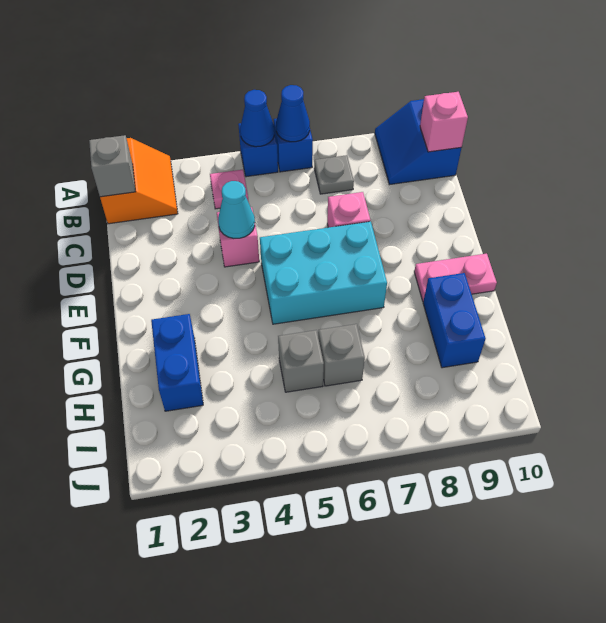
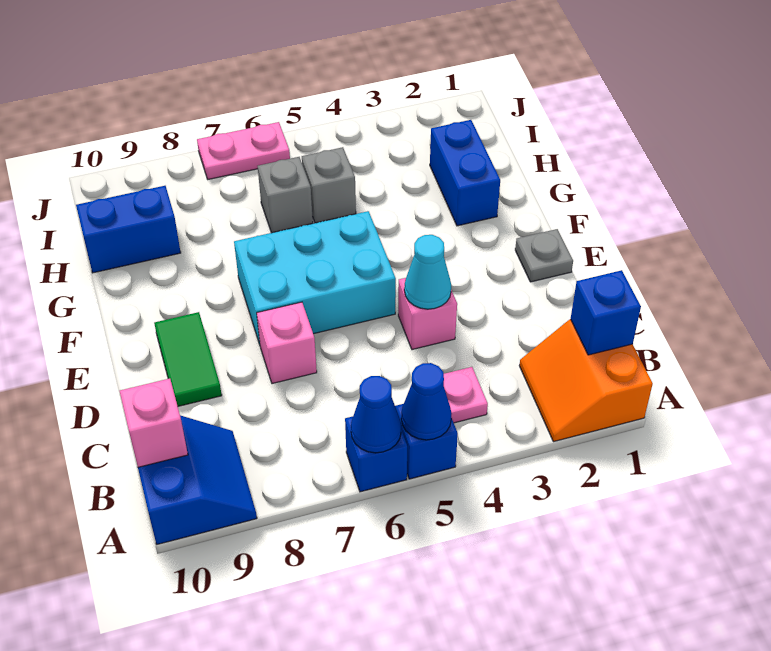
grey 1x1 brick [89,135,135,197] -> blue 1x1 brick [571,270,641,355]
grey 1x1 plate [314,155,354,194] -> grey 1x1 plate moved to [515,229,573,282]
none -> green 1x2 tile [154,312,222,406]
pink 1x2 plate [414,254,497,301] -> pink 1x2 plate moved to [197,122,290,179]
blue 1x2 brick [423,273,486,368] -> blue 1x2 brick turned to [76,186,181,273]

